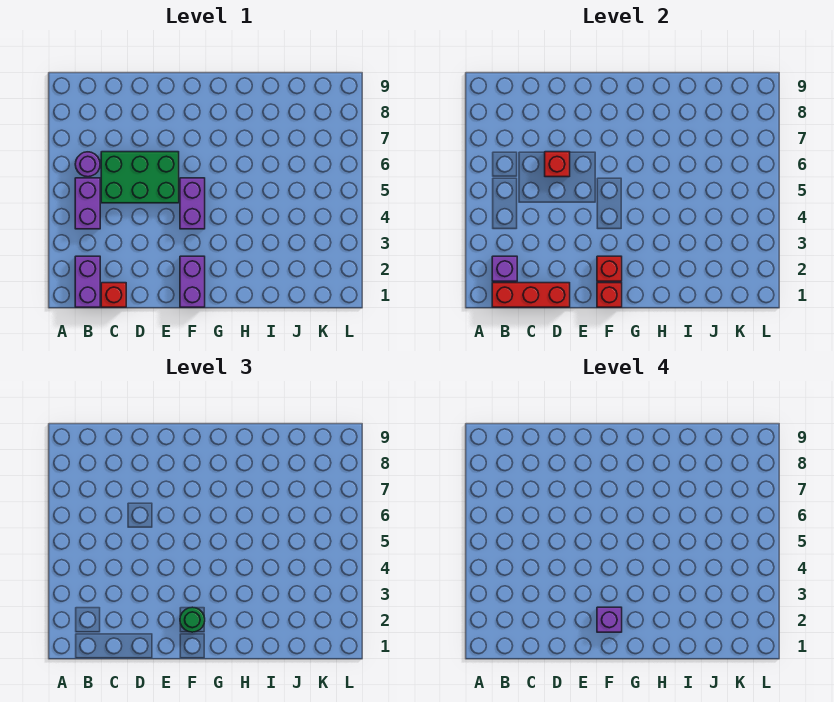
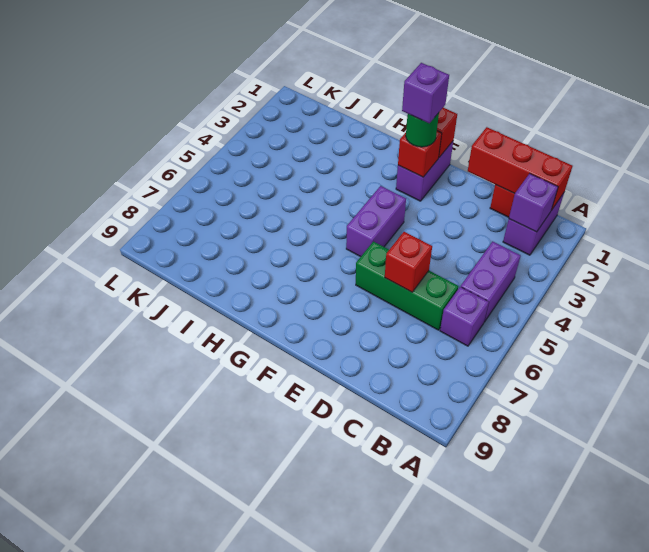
purple 1x1 round brick [75,152,100,177] -> purple 1x1 brick [440,287,489,346]
green 2x3 brick [101,152,179,203] -> green 1x3 brick [356,242,458,330]

